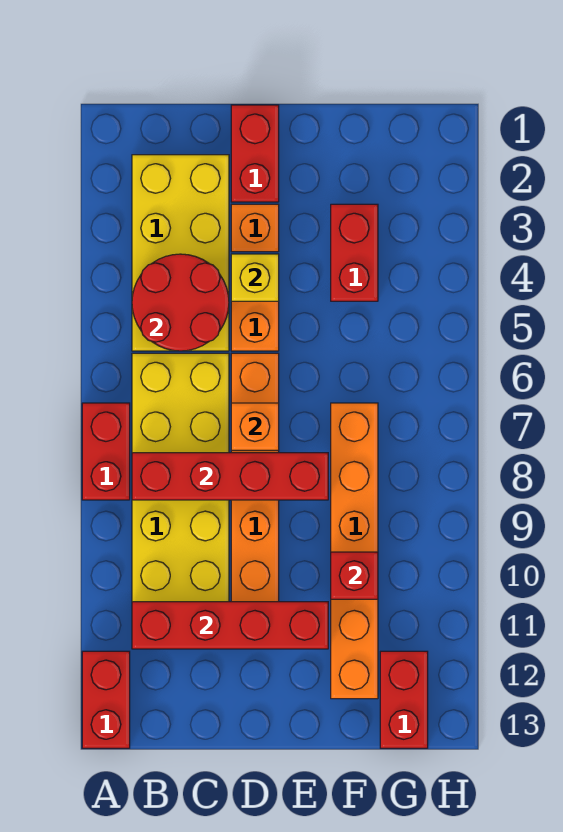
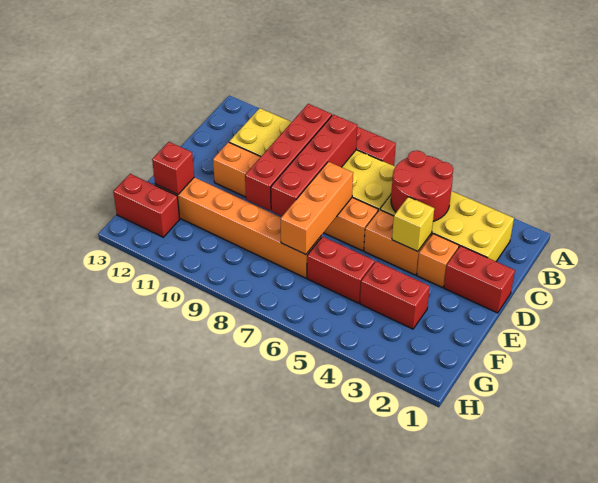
red 1x2 brick [82,651,130,748] -> red 1x2 brick moved to [307,237,375,303]
red 1x4 brick [132,602,328,649] -> red 1x4 brick moved to [245,104,332,210]
orange 1x1 brick [231,403,279,450] -> orange 1x3 brick [281,162,353,255]
red 1x1 brick [331,552,378,599] -> red 1x1 brick moved to [152,142,194,195]

